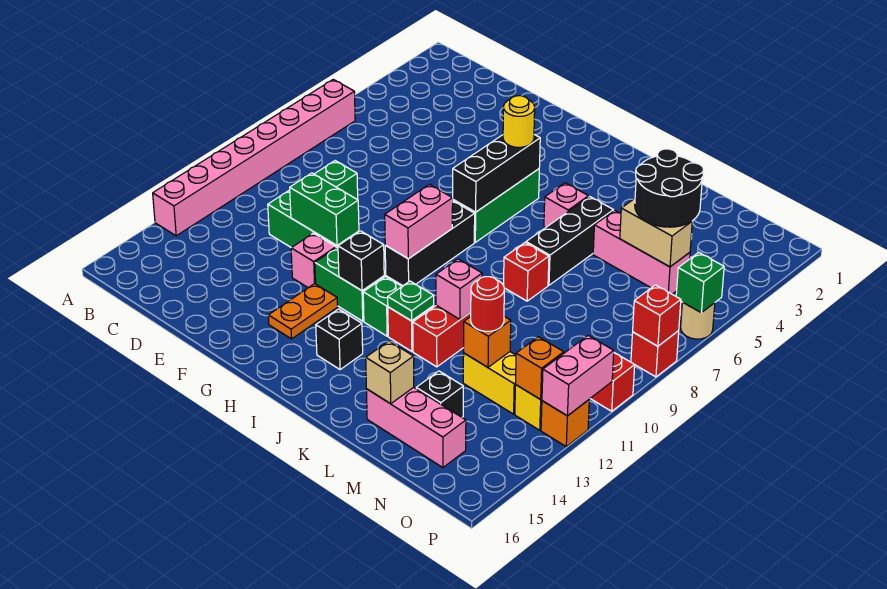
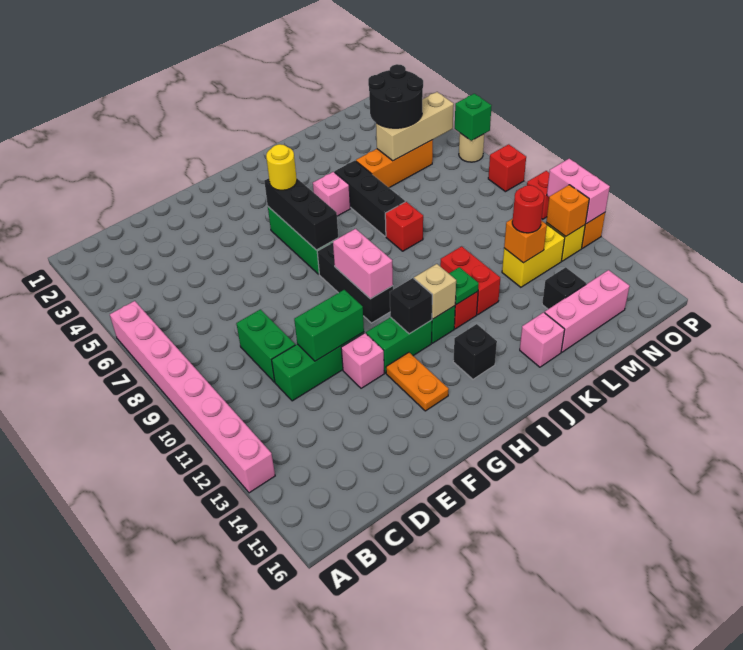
pink 1x1 brick [436,259,482,319] -> pink 1x1 brick moved to [520,312,565,367]
pink 1x3 brick [593,210,690,294] -> orange 1x3 brick [356,140,433,188]
tan 1x1 brick [366,341,414,404] -> tan 1x1 brick moved to [414,264,456,319]
tan 1x2 brick [620,199,692,267] -> tan 1x3 brick [376,92,454,161]
red 1x1 brick [633,285,681,346] -> none

